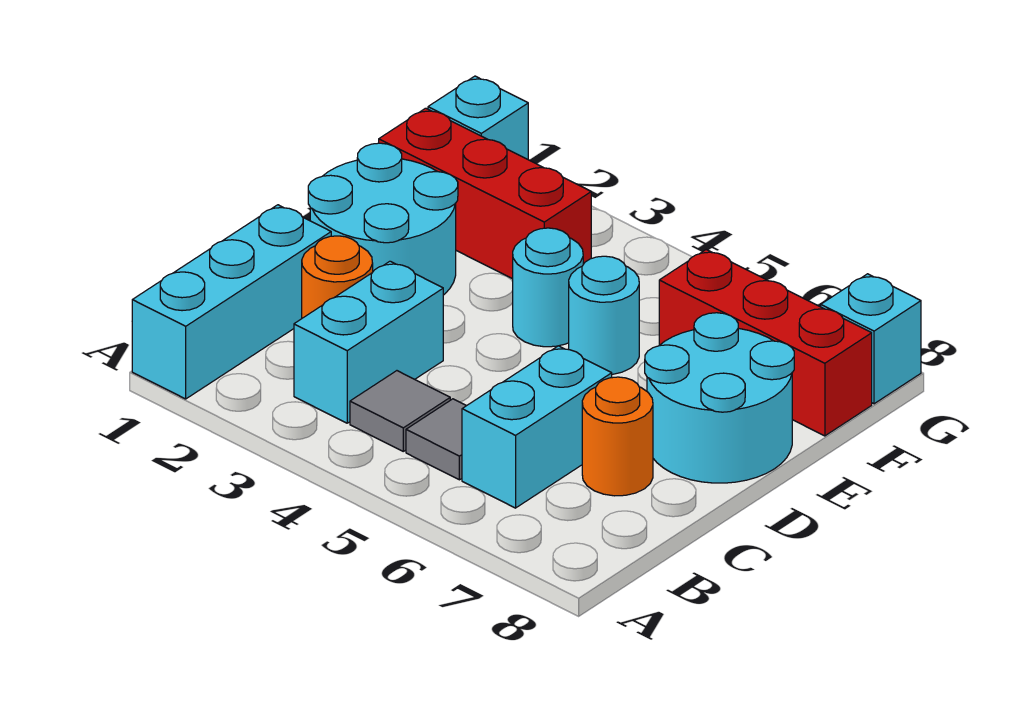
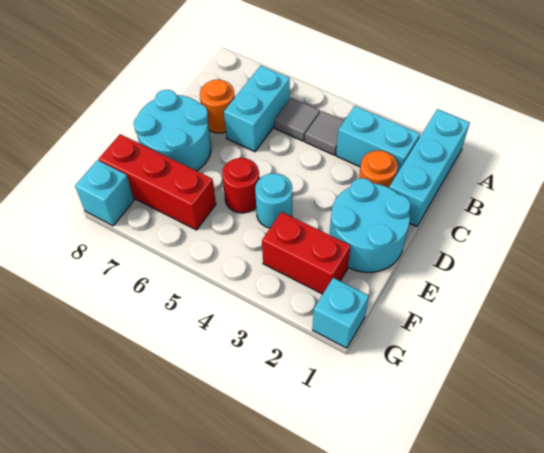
cyan 1x2 brick [294,261,443,423] -> cyan 1x2 brick turned to [336,106,420,175]
cyan 1x1 round brick [569,256,639,374] -> red 1x1 round brick [222,158,259,213]
red 1x3 brick [379,108,591,279] -> red 1x2 brick [262,212,351,294]

